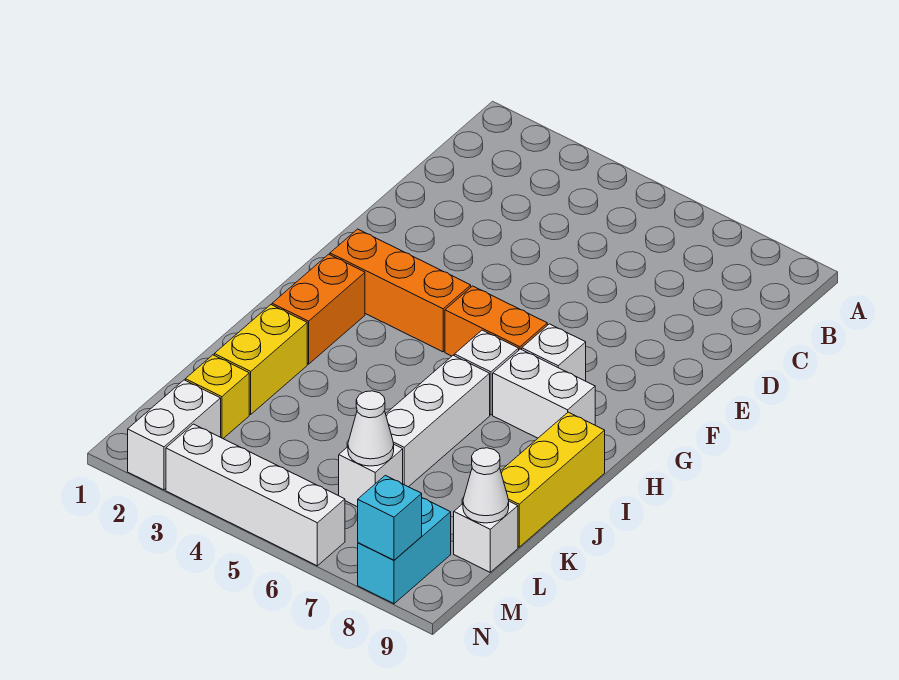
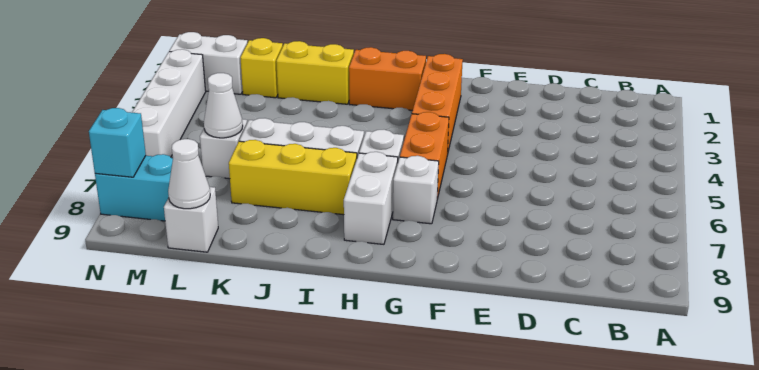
yellow 1x3 brick [501,412,605,547] -> yellow 1x3 brick moved to [229,140,357,215]

